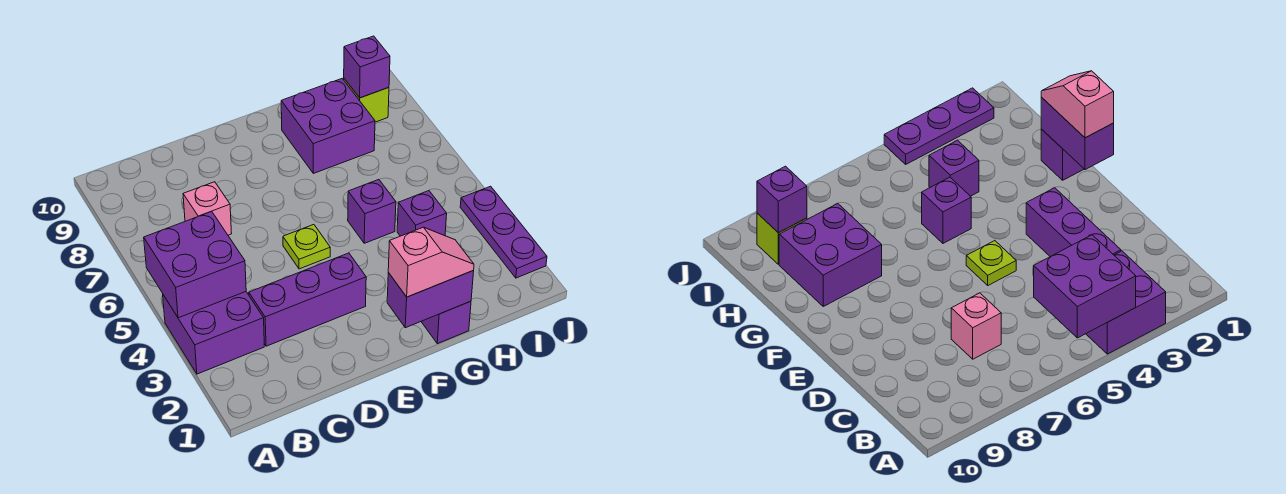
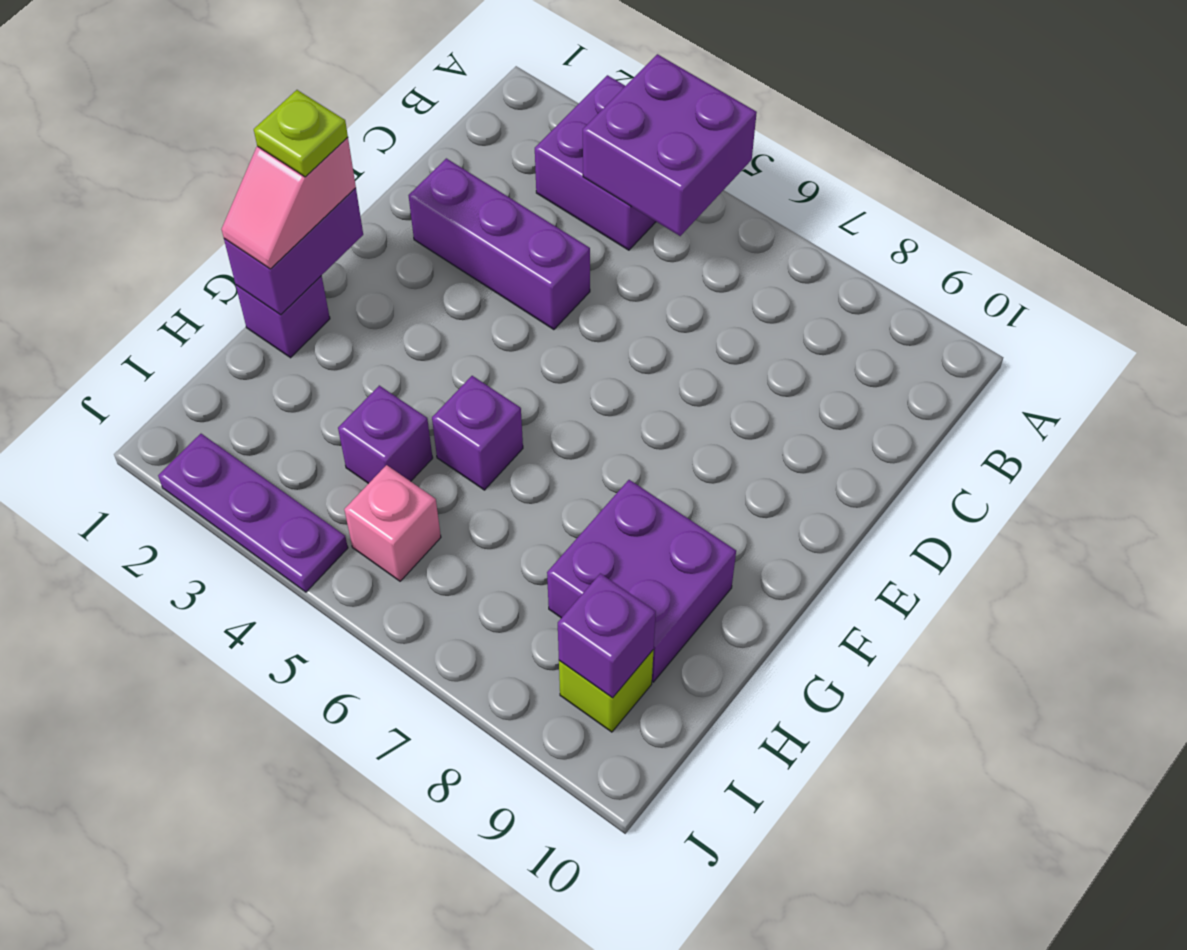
purple 1x3 brick [249,253,366,346] -> purple 1x3 brick turned to [409,158,590,330]
pink 1x1 brick [183,182,232,235] -> pink 1x1 brick moved to [344,465,441,581]
lime 1x1 plate [283,225,330,269] -> lime 1x1 plate moved to [254,90,348,177]

